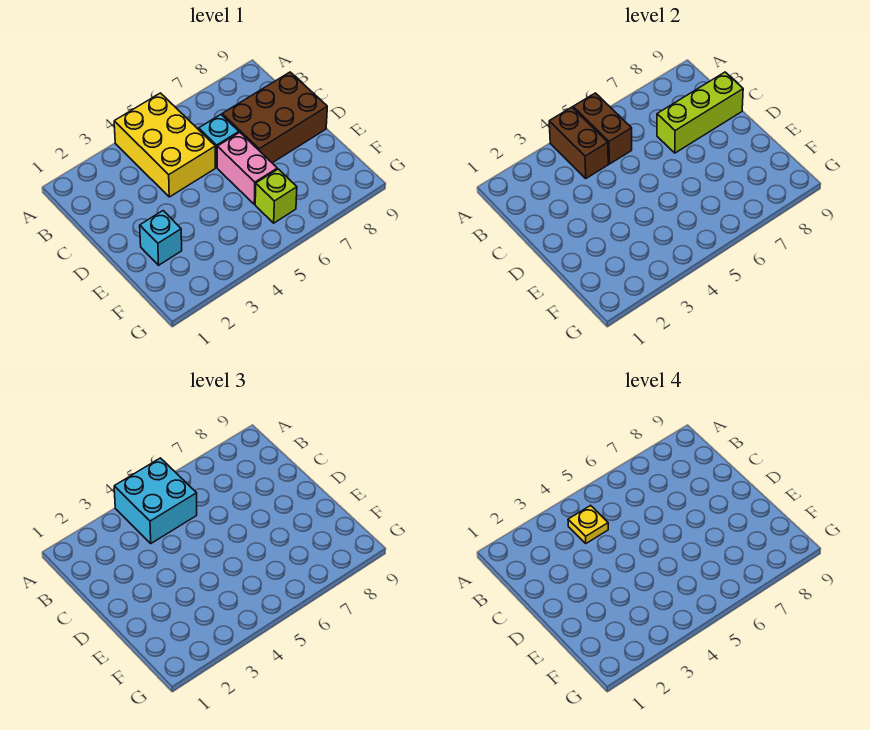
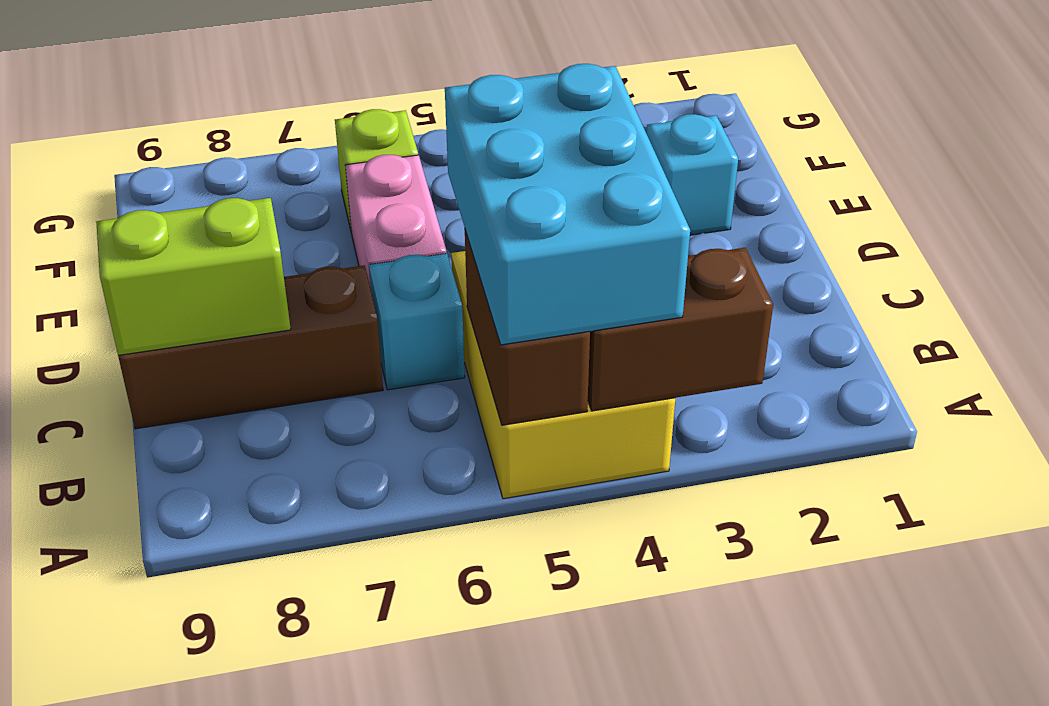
brown 1x2 brick [549,107,608,178] -> brown 1x2 brick turned to [588,248,773,411]
cyan 2x2 brick [114,458,197,543] -> cyan 2x3 brick [445,64,690,345]
yellow 1x1 plate [568,506,608,543] -> none
brown 2x3 brick [222,72,327,163] -> brown 1x3 brick [118,265,383,429]
lime 1x3 brick [657,72,743,153] -> lime 1x2 brick [96,198,291,355]

